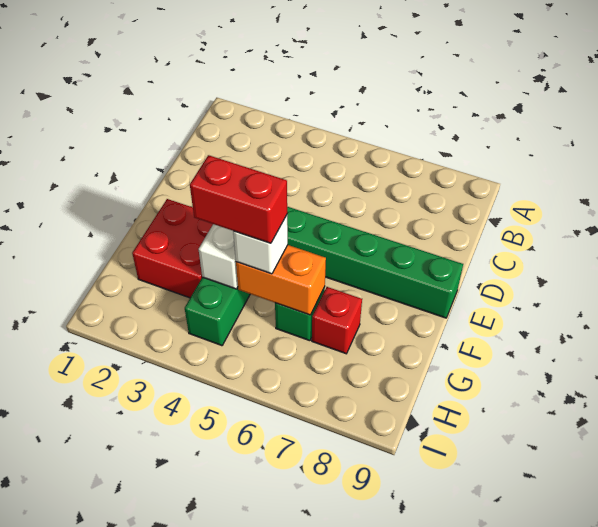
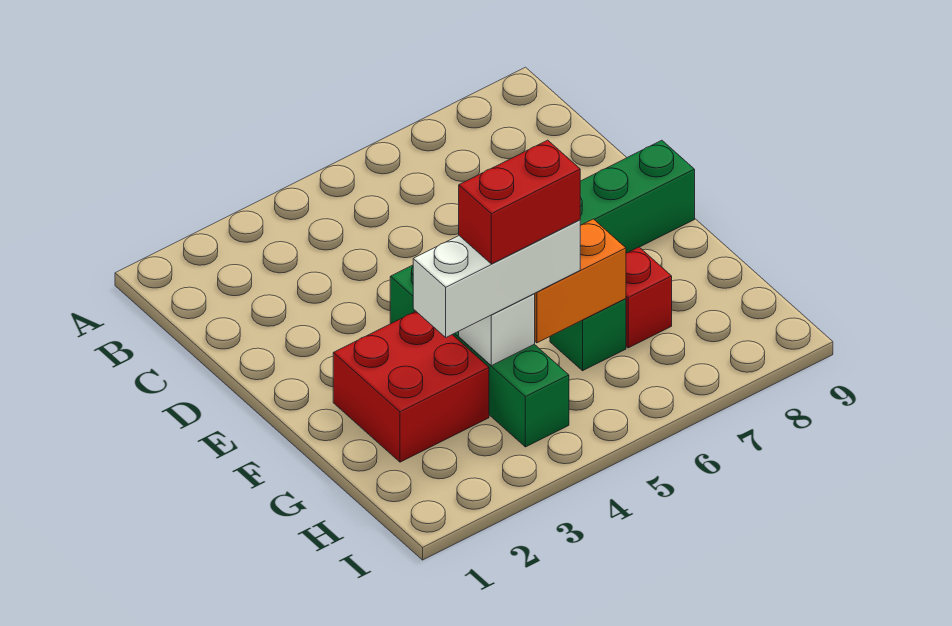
white 1x1 brick [233,215,288,274] -> white 1x3 brick [413,220,580,337]

